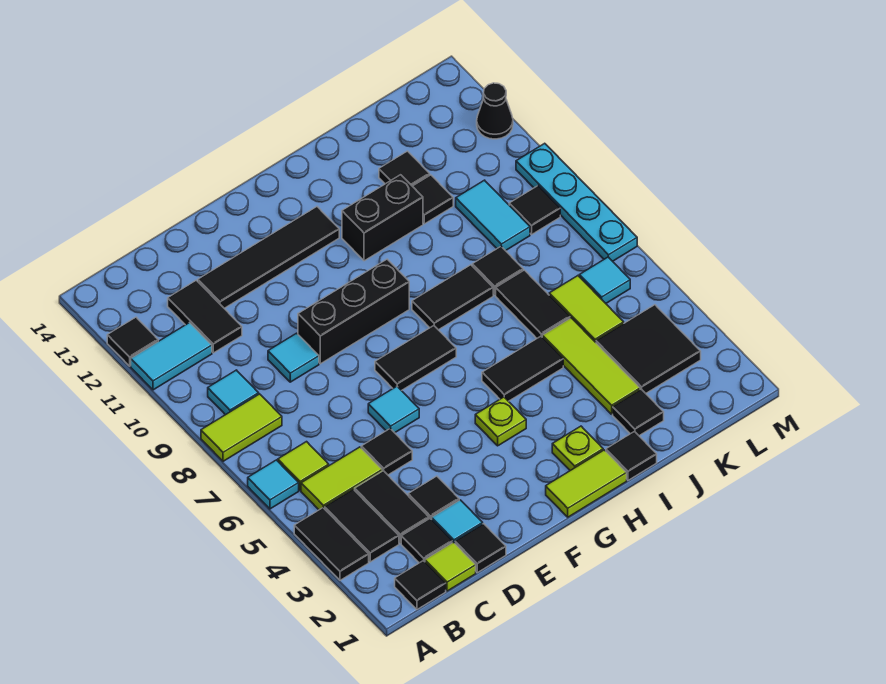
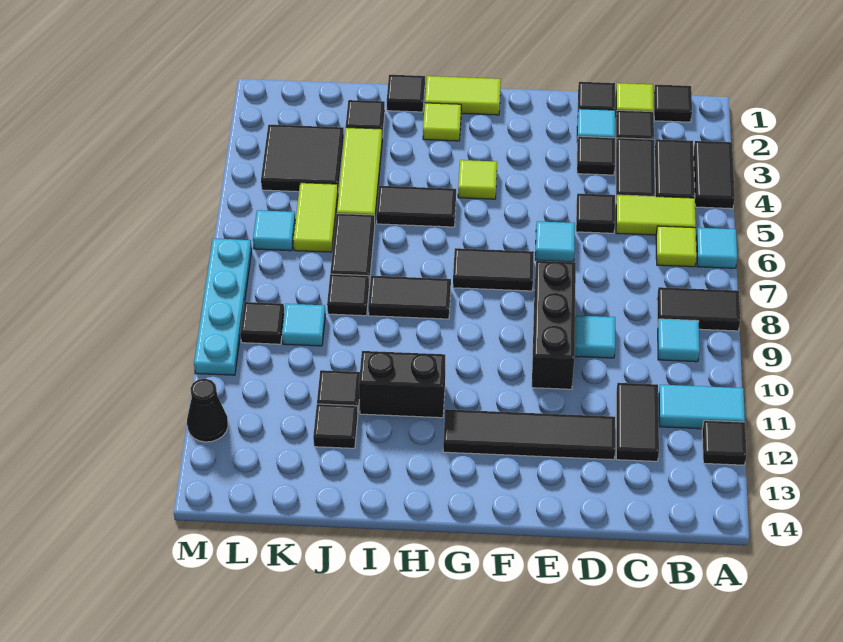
lime 1x2 tile [201,394,282,461] -> black 1x2 tile [657,287,740,331]
black 1x3 brick [298,259,409,364] -> black 1x3 brick turned to [532,261,576,389]
lime 1x1 plate [475,397,526,446] -> lime 1x1 tile [458,160,497,199]
lime 1x1 plate [552,426,603,471] -> lime 1x1 tile [423,103,461,141]
cyan 1x2 tile [456,180,530,251] -> cyan 1x1 tile [282,304,325,346]

